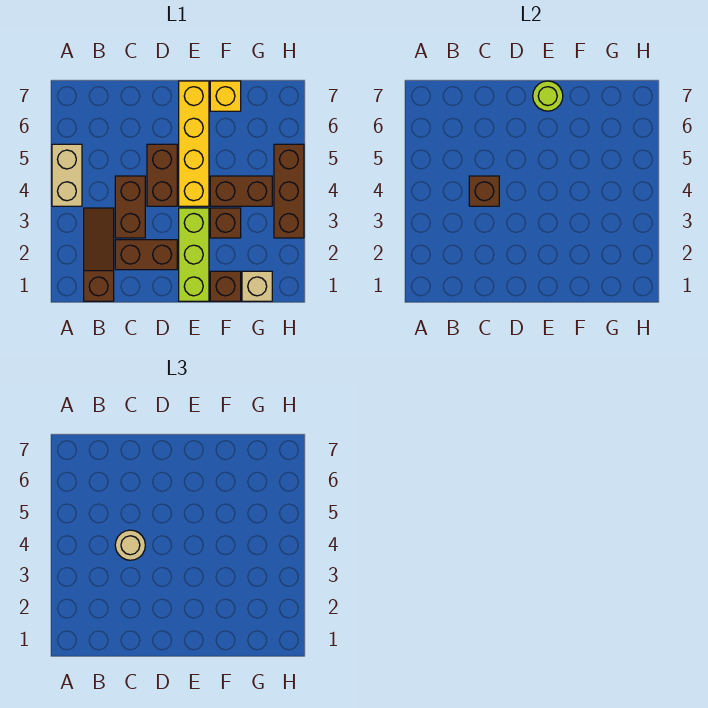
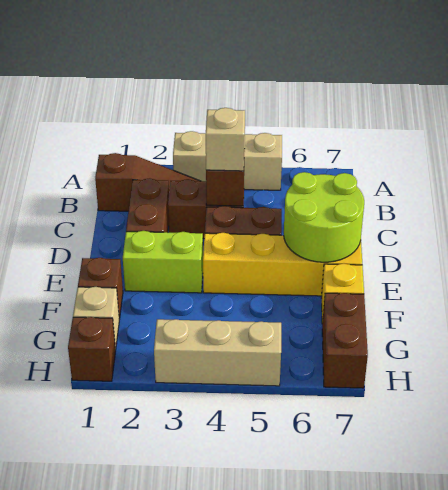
tan 1x2 brick [52,144,82,206] -> tan 1x3 brick [173,131,282,190]
tan 1x1 round brick [115,530,145,560] -> tan 1x1 brick [206,108,245,171]
lime 1x3 brick [179,208,209,301] -> lime 1x2 brick [123,231,203,293]
lime 1x1 round brick [533,81,563,111] -> lime 2x2 round brick [284,172,364,262]
brown 1x1 brick [210,208,241,238] -> brown 1x1 brick moved to [68,317,116,381]
brown 1x2 brick [210,176,272,206] -> brown 1x2 brick moved to [322,293,368,388]
brown 1x3 brick [274,144,304,238] -> tan 1x3 brick [154,319,281,386]

